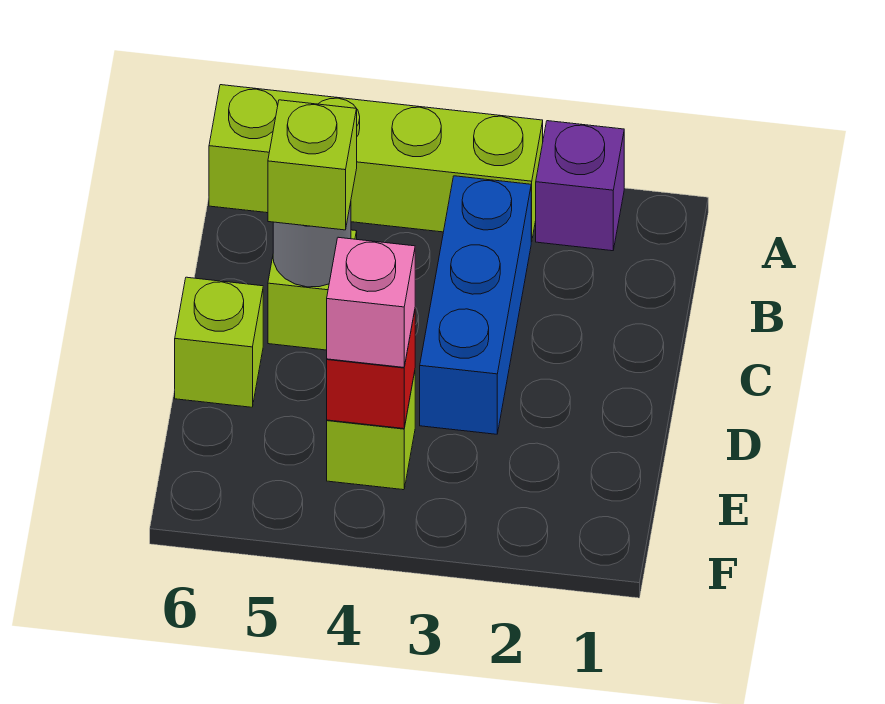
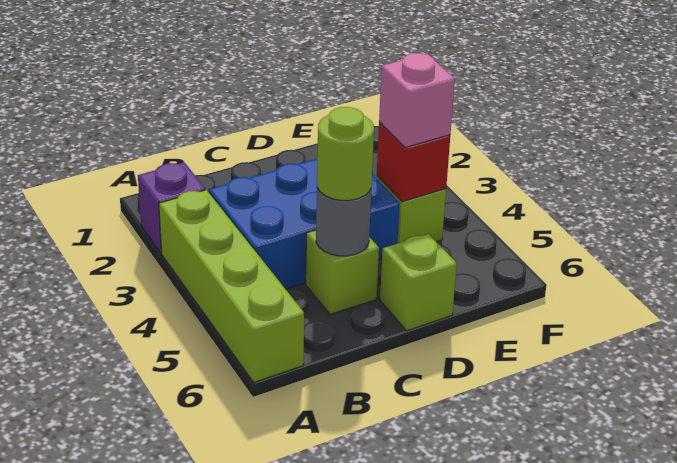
blue 1x3 brick [420,176,532,434] -> blue 2x3 brick [209,159,400,289]
lime 1x1 brick [268,100,357,230] -> lime 1x1 round brick [317,107,374,201]

